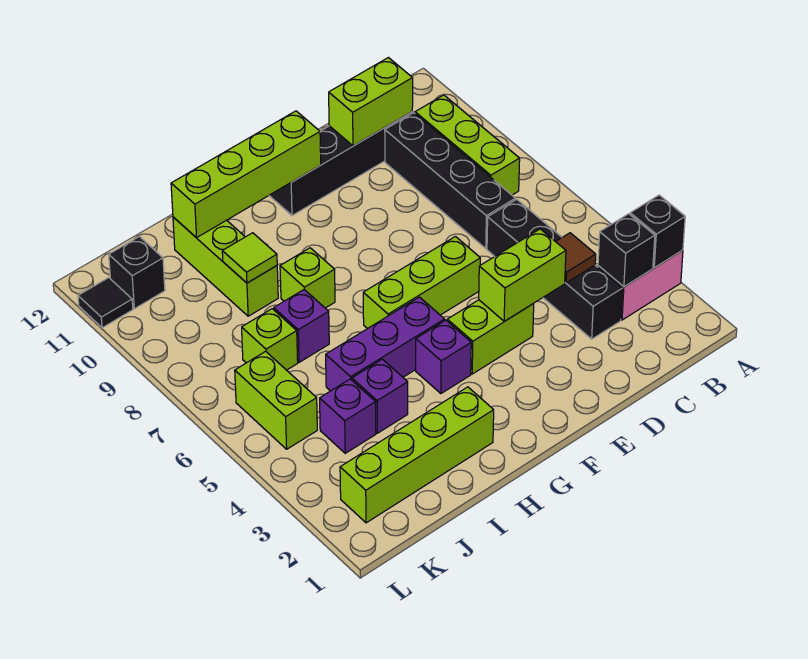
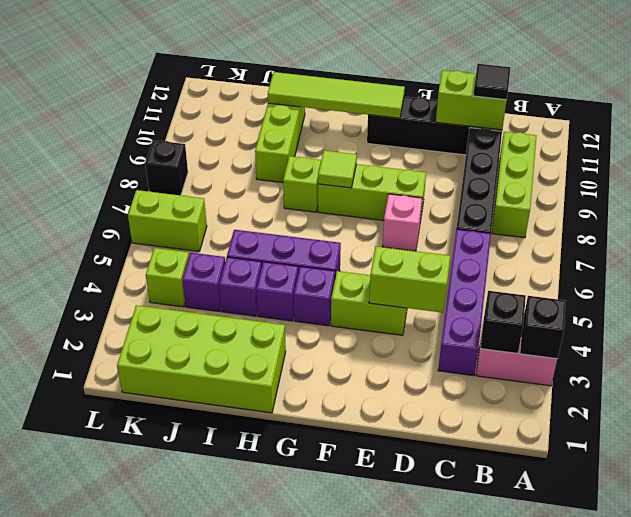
black 1x4 brick [487,199,622,339] -> purple 1x4 brick [438,229,491,376]
brown 1x1 tile [556,233,596,283] -> none
lime 1x3 brick [363,237,480,329] -> lime 1x3 brick moved to [318,164,426,221]
none -> pink 1x1 brick [382,194,422,251]
lime 1x4 brick [171,111,321,238] -> lime 1x4 tile [268,72,405,118]
lime 1x4 brick [340,387,494,523] -> lime 2x4 brick [117,305,286,413]
purple 1x1 brick [274,290,329,362] -> purple 1x1 brick moved to [256,262,298,321]
lime 1x1 tile [222,233,277,283] -> lime 1x1 tile moved to [318,150,357,188]
lime 1x1 brick [242,309,298,370] -> lime 1x1 brick moved to [146,248,189,307]
lime 1x2 brick [235,351,317,449] -> lime 1x2 brick turned to [128,190,207,251]
black 1x1 brick [109,237,165,309] -> black 1x1 brick moved to [145,140,188,195]
black 1x1 tile [78,278,133,328] -> black 1x1 tile moved to [473,64,510,100]

